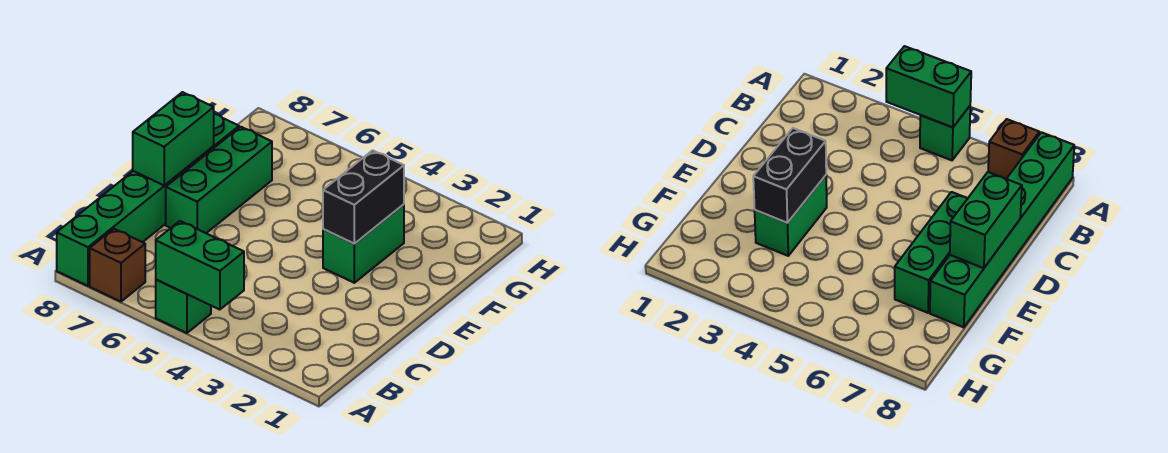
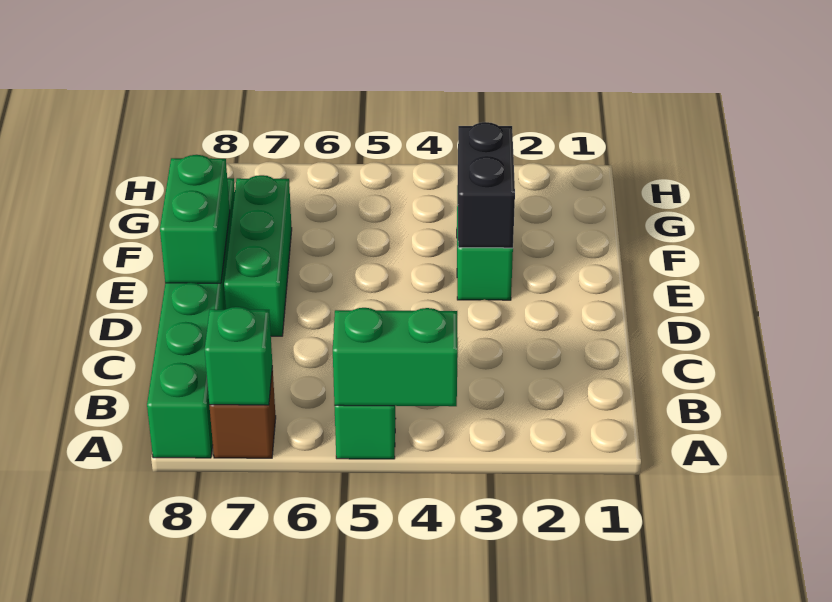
none -> green 1x1 brick [205,307,272,405]

